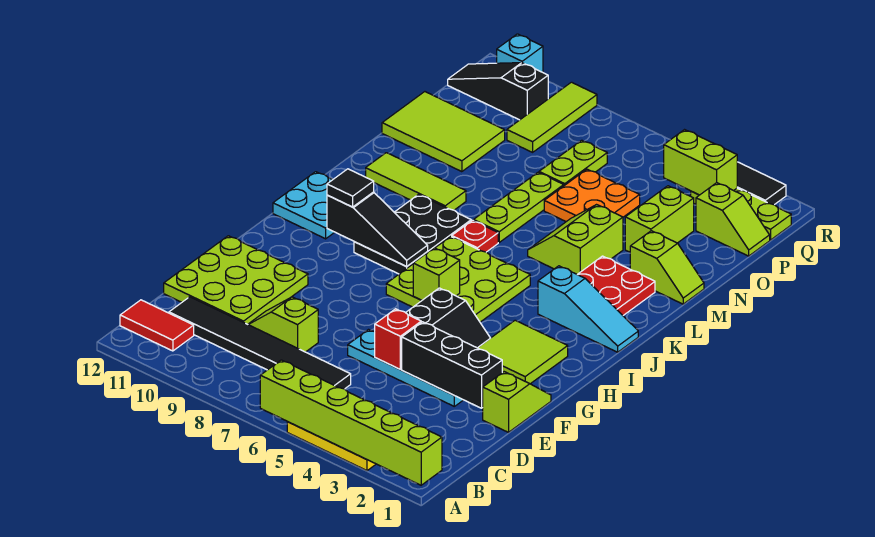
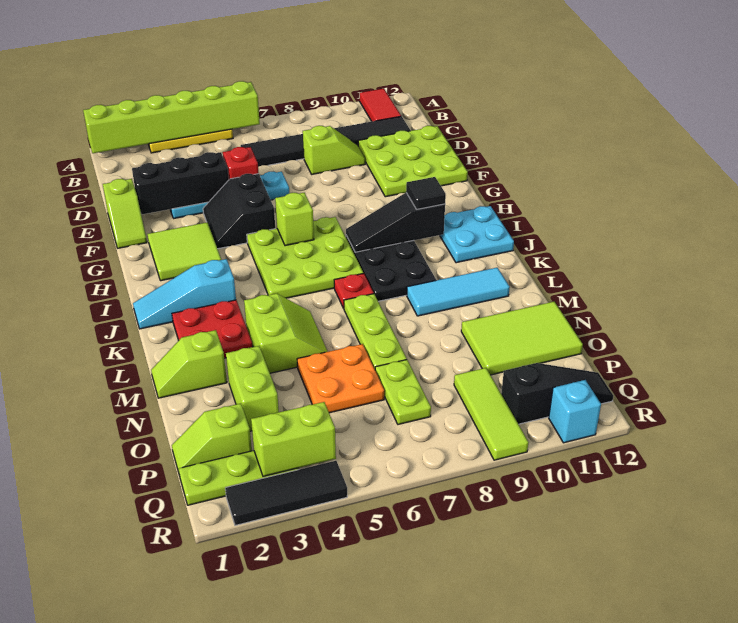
red 1x2 tile [120,300,194,351] -> red 1x2 tile turned to [360,89,401,121]
lime 1x3 tile [366,153,466,210] -> cyan 1x3 tile [407,268,510,316]

